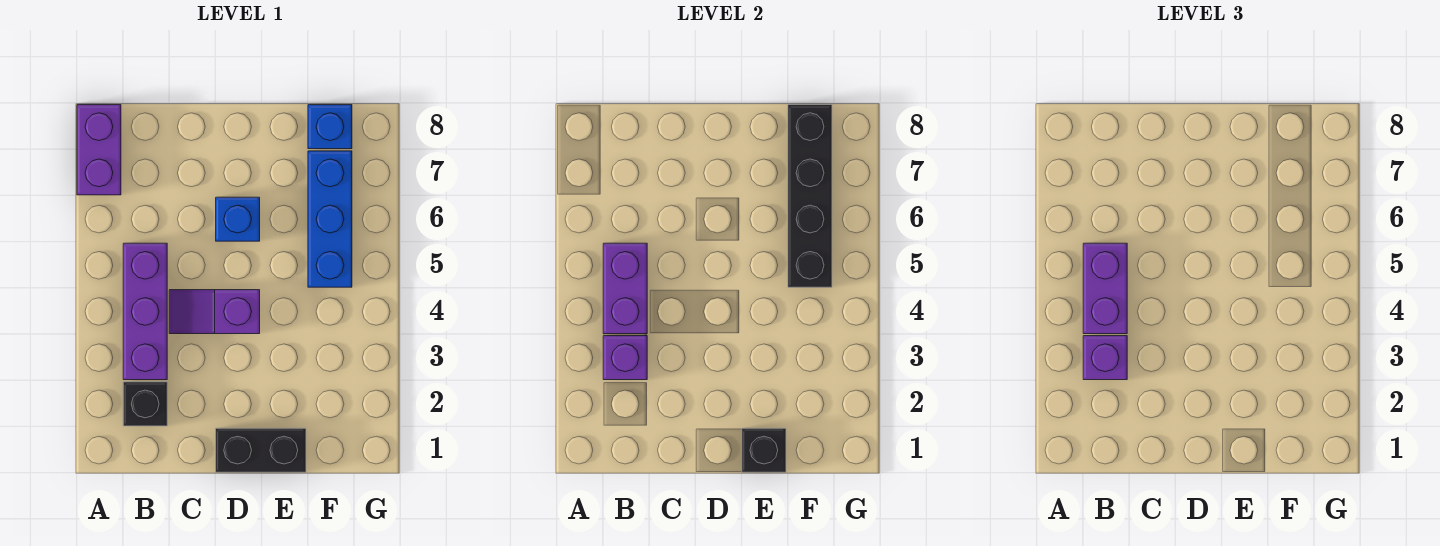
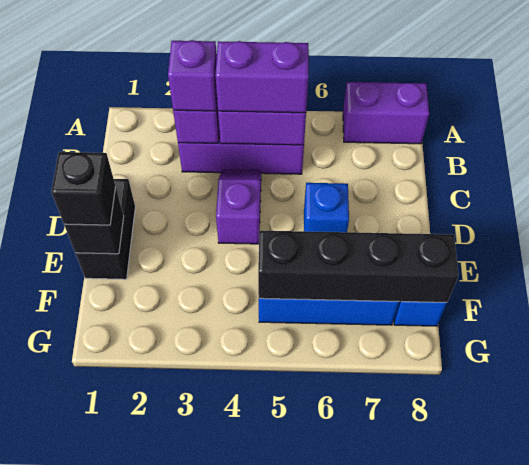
black 1x1 brick [123,382,167,426] -> black 1x1 brick moved to [51,152,116,225]

